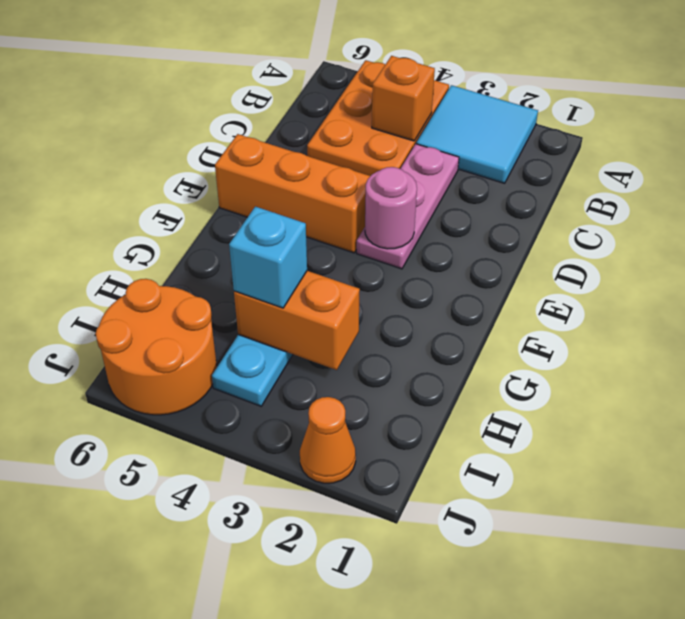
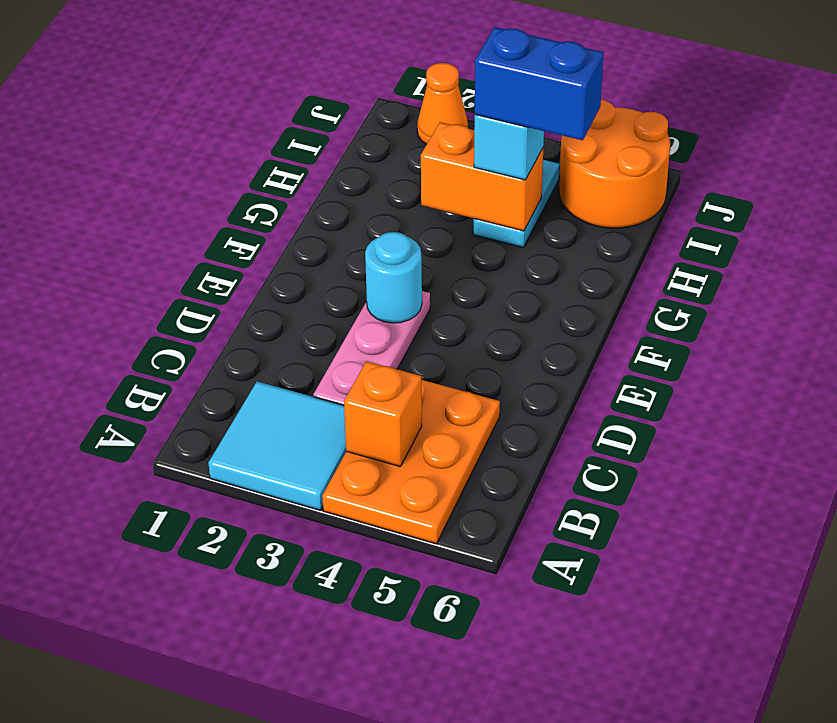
pink 1x1 round brick [365,167,417,249] -> cyan 1x1 round brick [365,232,422,323]
orange 1x3 brick [215,134,370,253] -> none
none -> blue 1x2 brick [475,27,604,140]

